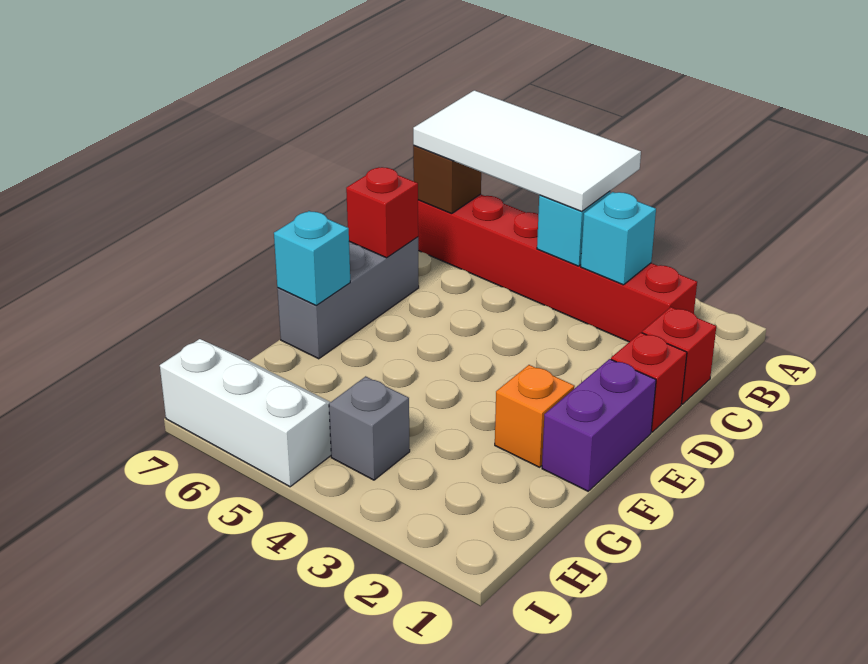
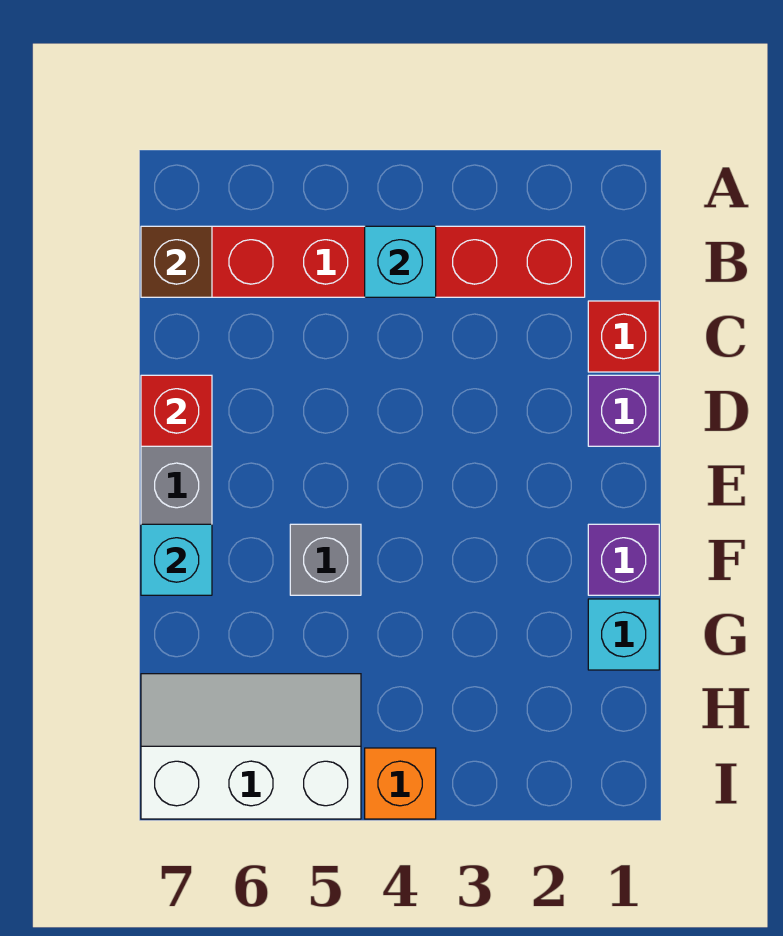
white 2x4 tile [413,90,641,211] -> none
cyan 1x1 brick [581,192,656,285] -> cyan 1x1 brick moved to [588,599,659,670]
red 1x1 brick [611,333,687,432] -> purple 1x1 brick [588,375,659,446]
purple 1x2 brick [542,359,656,491] -> purple 1x1 brick [588,524,659,595]
orange 1x1 brick [495,365,575,467] -> orange 1x1 brick moved to [365,748,436,819]
grey 1x1 brick [329,376,410,480] -> grey 1x1 brick moved to [290,524,361,595]

